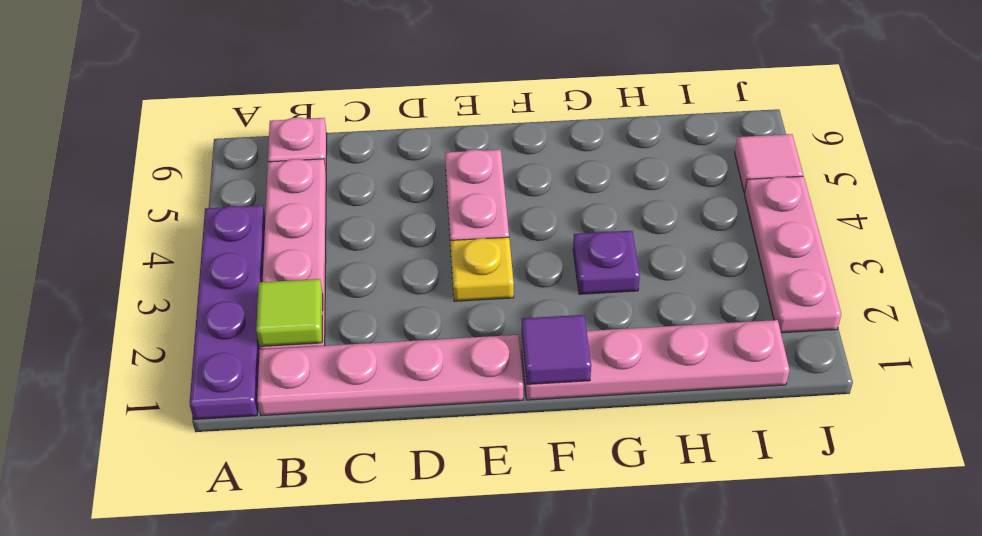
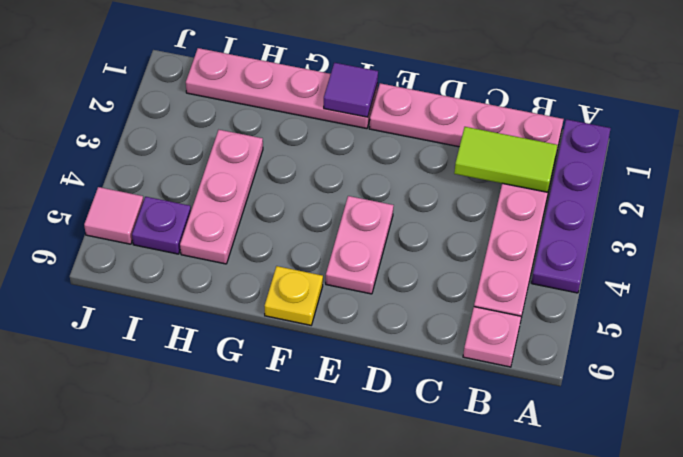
lime 1x1 tile [256,279,323,346] -> lime 1x2 tile [454,127,558,192]
yellow 1x1 plate [450,237,514,301] -> yellow 1x1 plate moved to [265,266,323,325]
purple 1x1 plate [573,231,640,294] -> purple 1x1 plate moved to [132,197,191,254]
pink 1x3 plate [745,176,841,333] -> pink 1x3 plate moved to [180,130,263,264]

